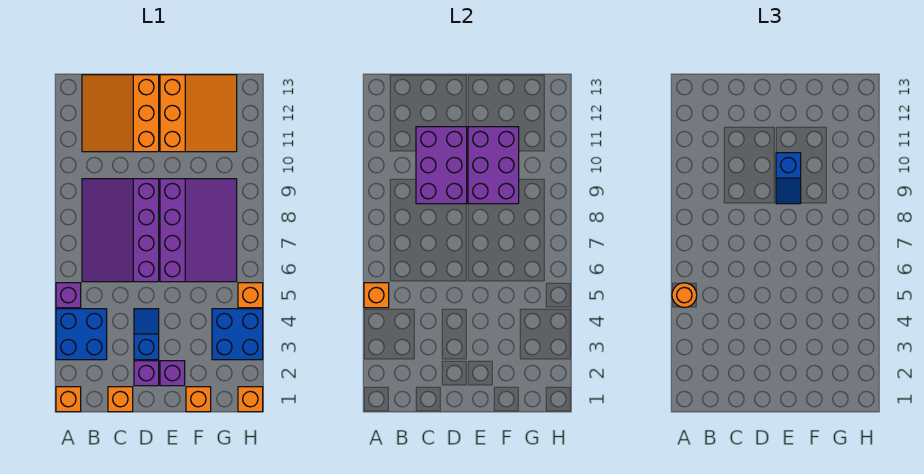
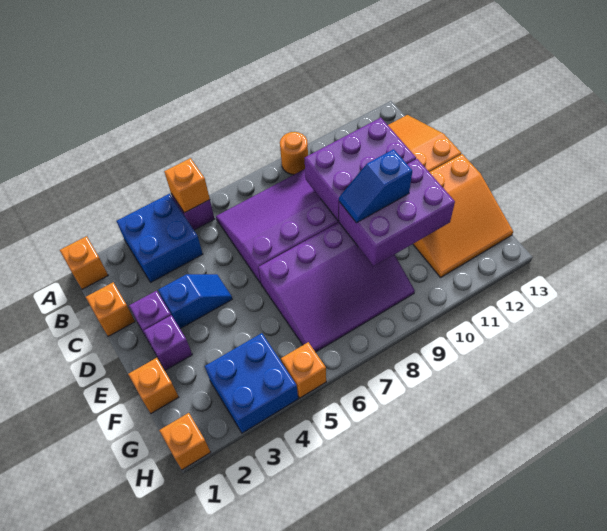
orange 1x1 round brick [672,283,697,308] -> orange 1x1 round brick moved to [280,132,308,175]

